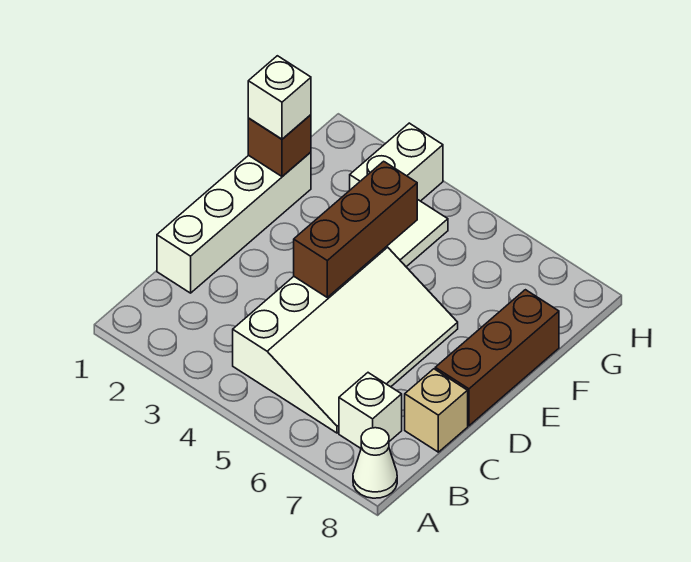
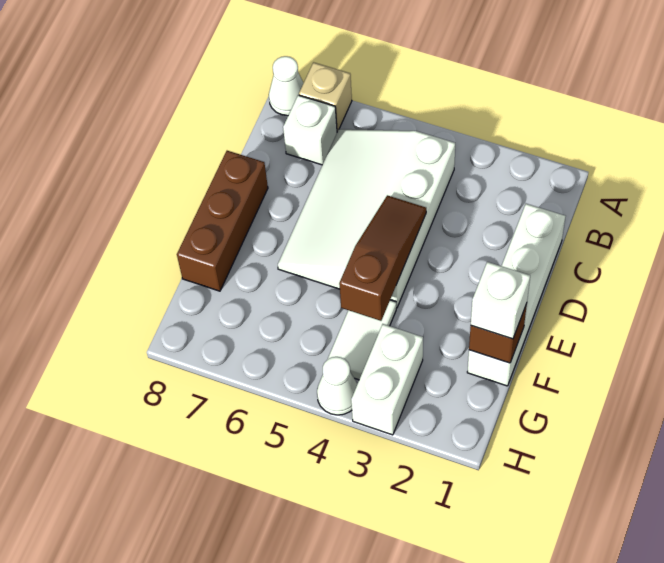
tan 1x1 brick [405,369,468,452] -> tan 1x1 brick moved to [299,62,352,132]
brown 1x3 brick [294,161,417,297] -> brown 1x3 slope [339,195,426,321]
none -> white 1x1 cone [317,357,357,415]

